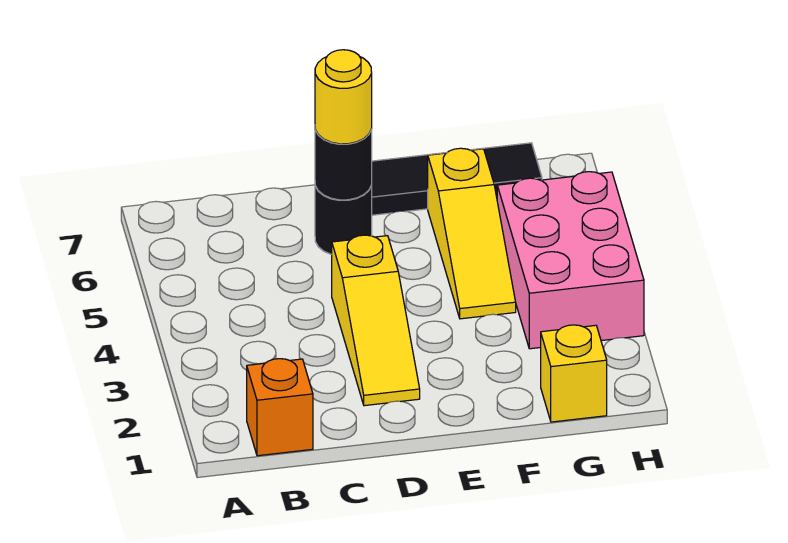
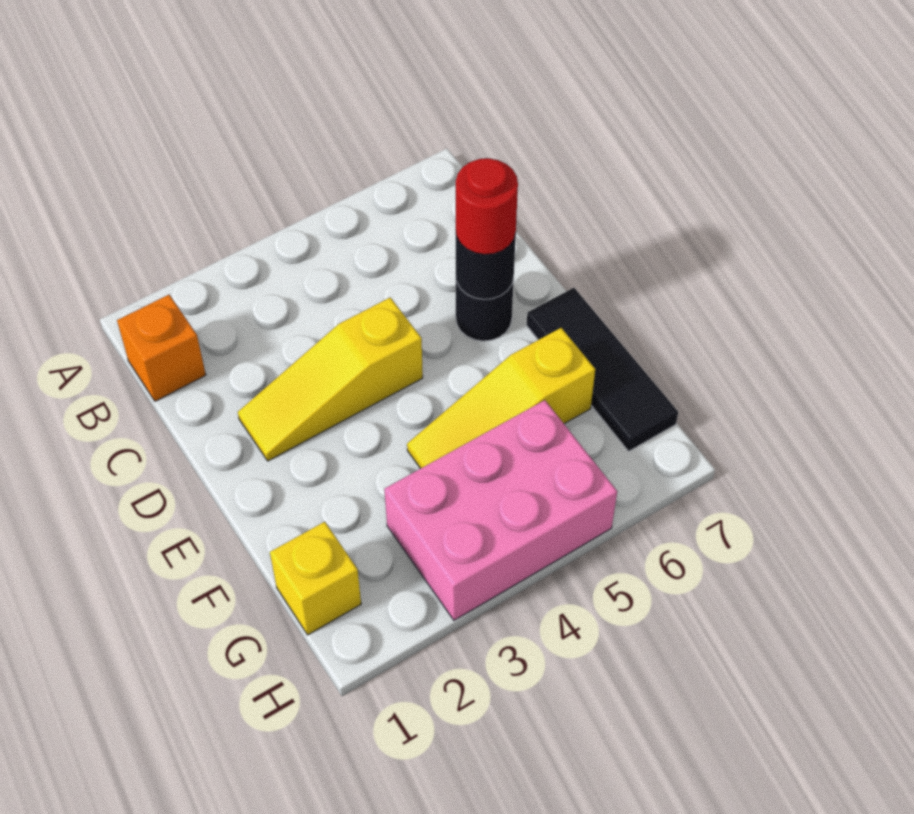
yellow 1x1 round brick [315,50,372,144] -> red 1x1 round brick [456,158,518,255]

